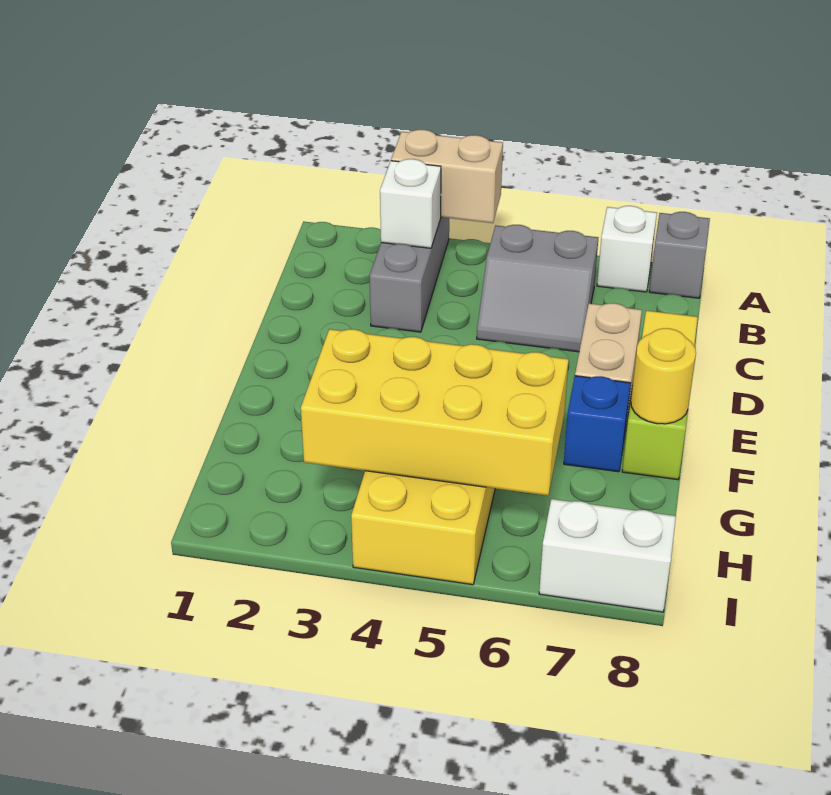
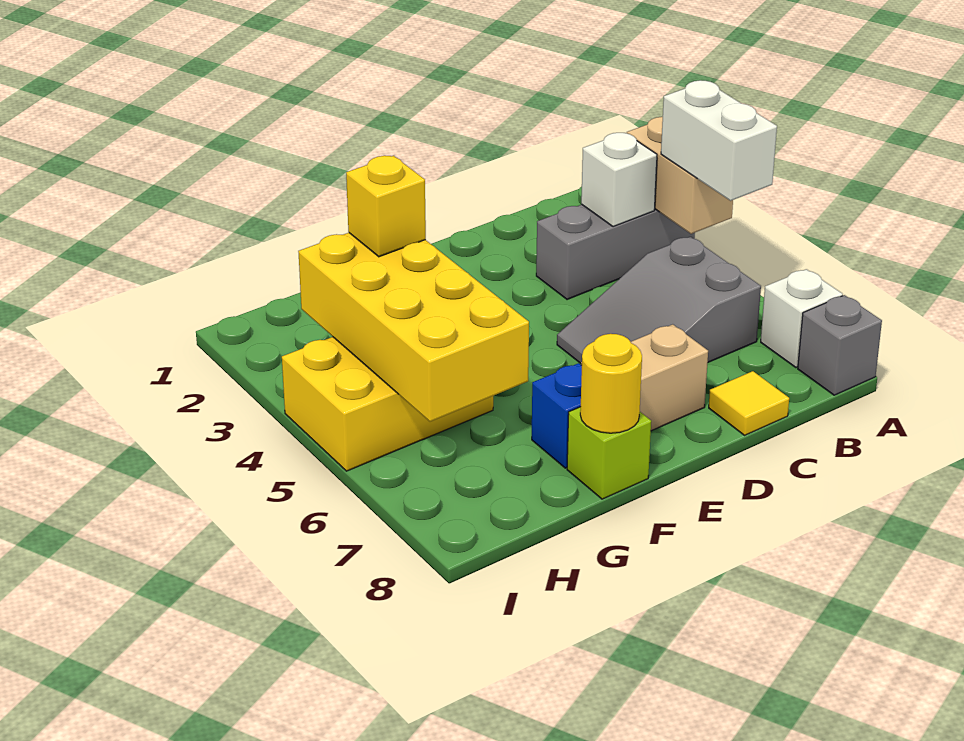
grey 2x2 slope [477,225,598,352] -> grey 2x3 slope [557,237,761,363]
none -> yellow 1x1 brick [346,156,426,257]
white 1x2 brick [539,499,676,612] -> white 1x2 brick moved to [661,80,777,201]

